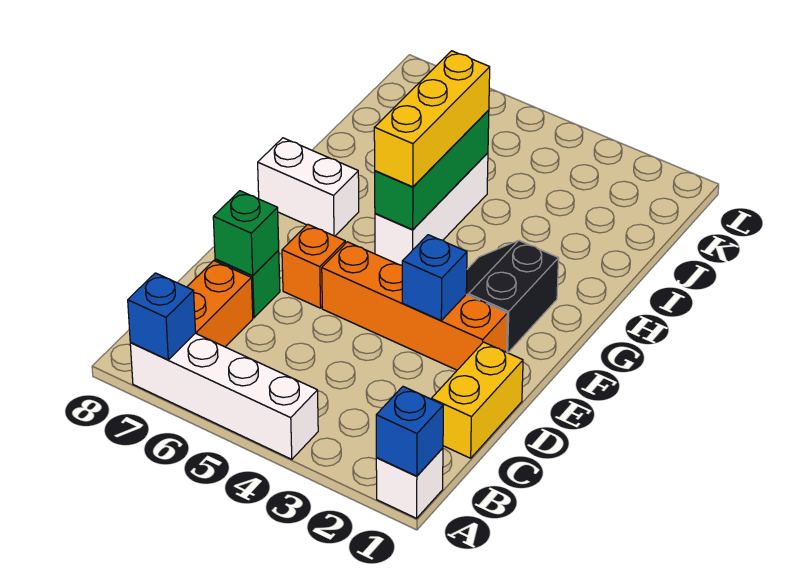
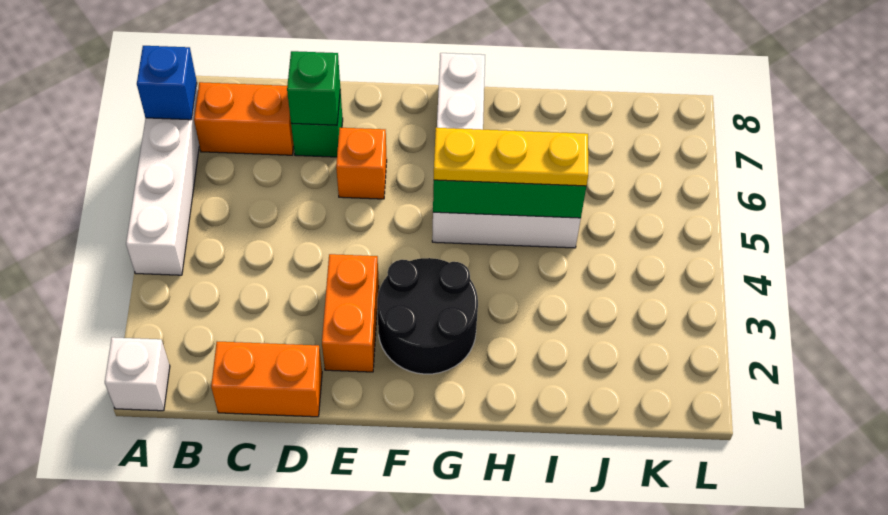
blue 1x1 brick [376,387,444,476] -> none
yellow 1x2 brick [432,342,523,458] -> orange 1x2 brick [211,342,322,417]
orange 1x4 brick [322,242,508,370] -> orange 1x2 brick [322,254,379,372]
blue 1x1 brick [402,235,467,320] -> none
black 2x2 slope [466,241,559,353] -> black 2x2 round brick [377,258,478,374]
yellow 1x3 brick [374,51,490,187] -> yellow 1x3 plate [434,128,588,186]

